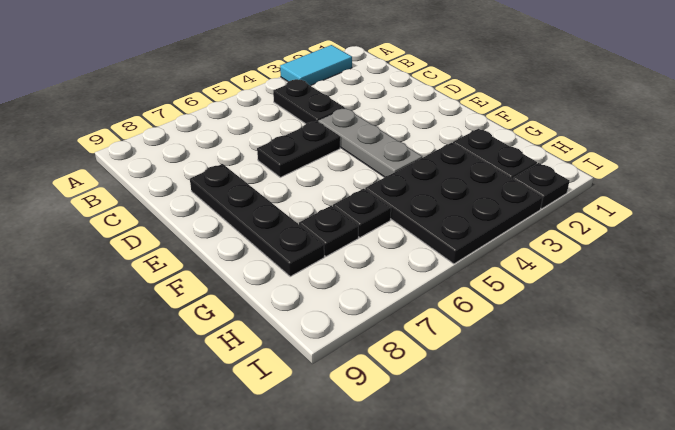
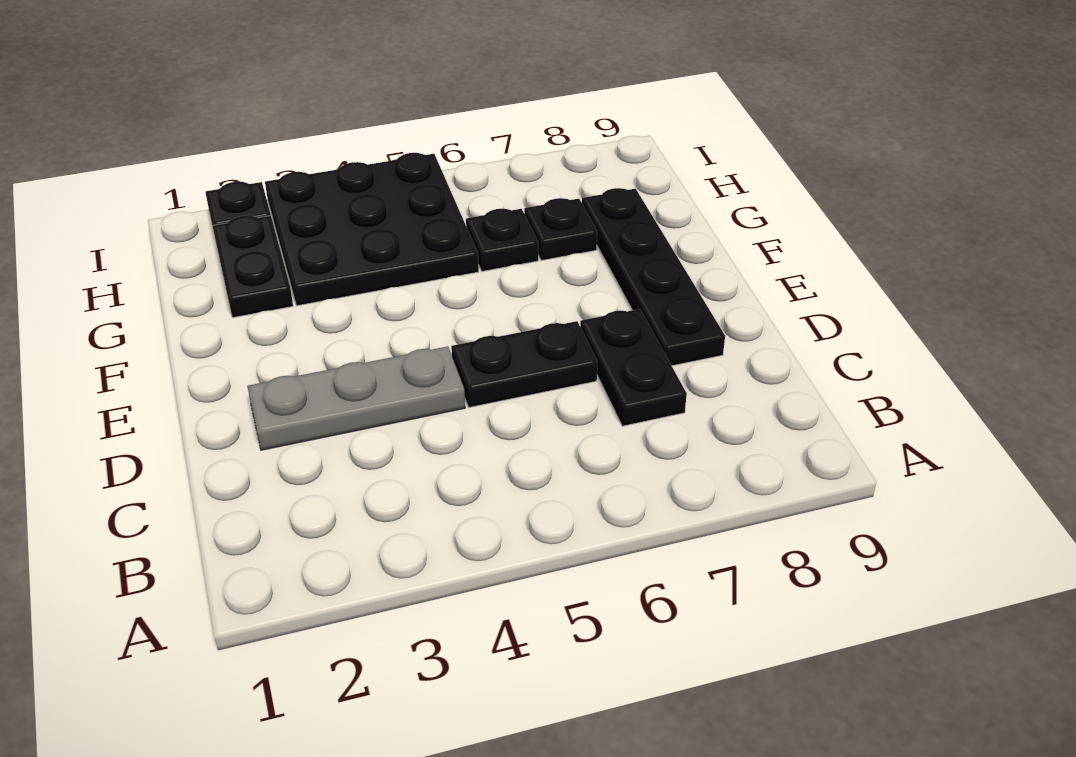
cyan 1x2 tile [280,45,352,86] -> none
black 1x2 plate [273,79,345,124] -> black 1x2 plate moved to [580,309,687,426]
grey 1x3 plate [318,108,422,177] -> grey 1x3 plate turned to [247,347,465,450]

